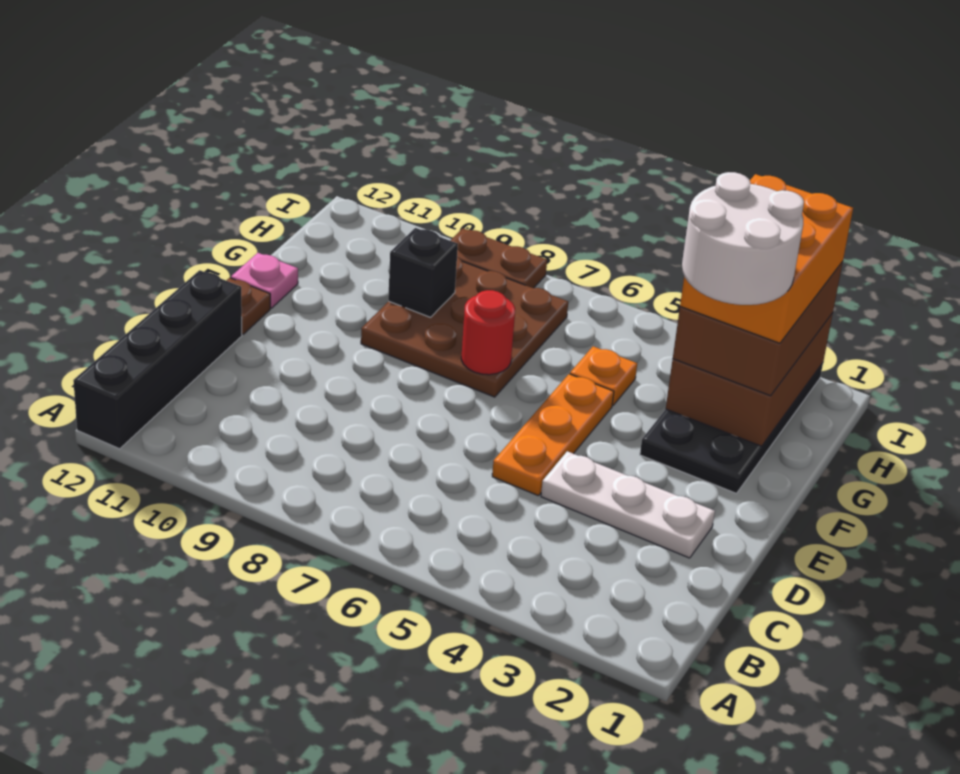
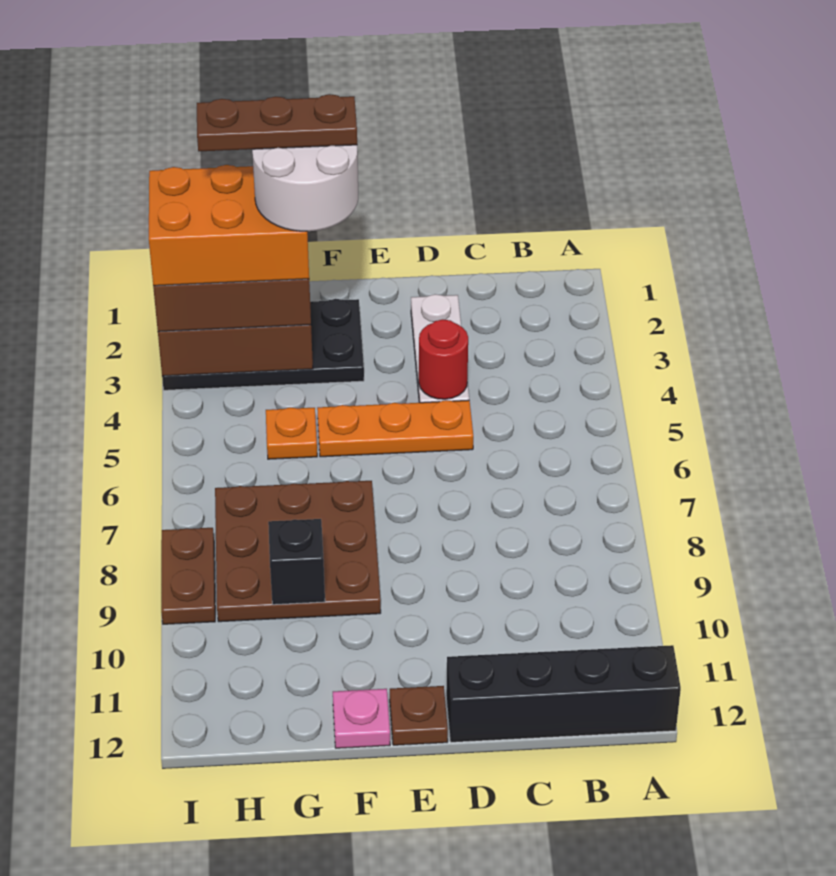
none -> brown 1x3 plate [197,94,357,151]
red 1x1 round brick [461,290,515,375] -> red 1x1 round brick moved to [419,319,468,399]

